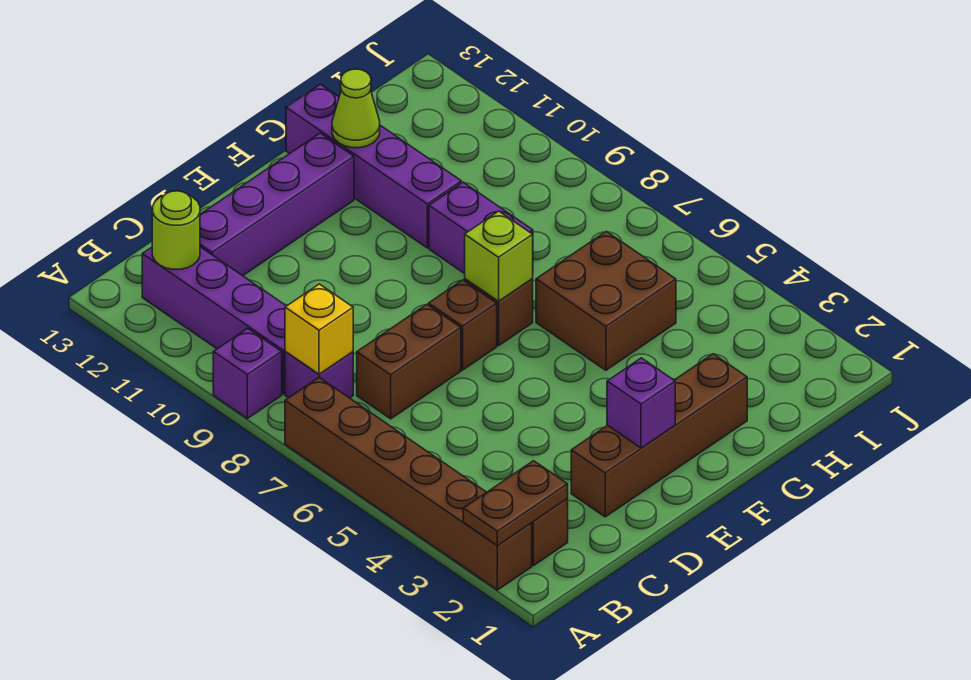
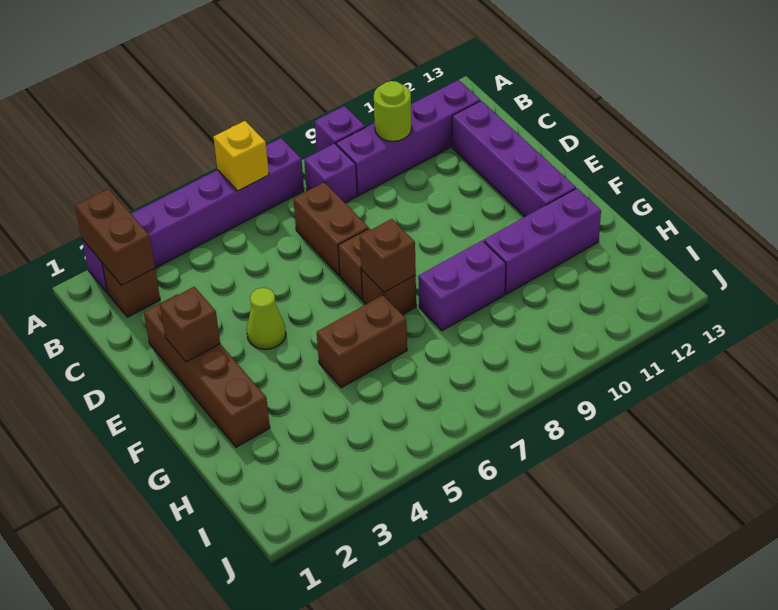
brown 1x6 brick [285,378,532,590] -> purple 1x6 brick [82,138,304,293]
brown 1x2 plate [463,461,568,546] -> brown 1x2 brick [75,189,155,285]
yellow 1x1 brick [285,284,353,374] -> yellow 1x1 brick moved to [213,121,269,191]
lime 1x1 round brick [152,191,200,269] -> lime 1x1 round brick moved to [374,81,412,141]
purple 1x1 brick [607,358,675,448] -> brown 1x1 brick [160,287,220,362]
lime 1x1 brick [465,211,533,302] -> brown 1x1 brick [360,219,416,292]
brown 2x2 brick [536,231,676,370] -> brown 1x2 brick [317,295,407,388]
purple 1x4 brick [286,84,461,248] -> purple 1x3 brick [484,188,601,294]
lime 1x1 cone [332,69,380,148] -> lime 1x1 cone moved to [247,288,286,349]

